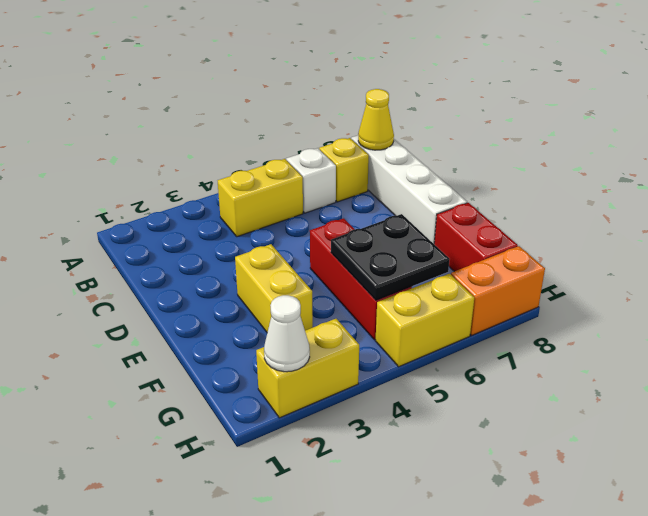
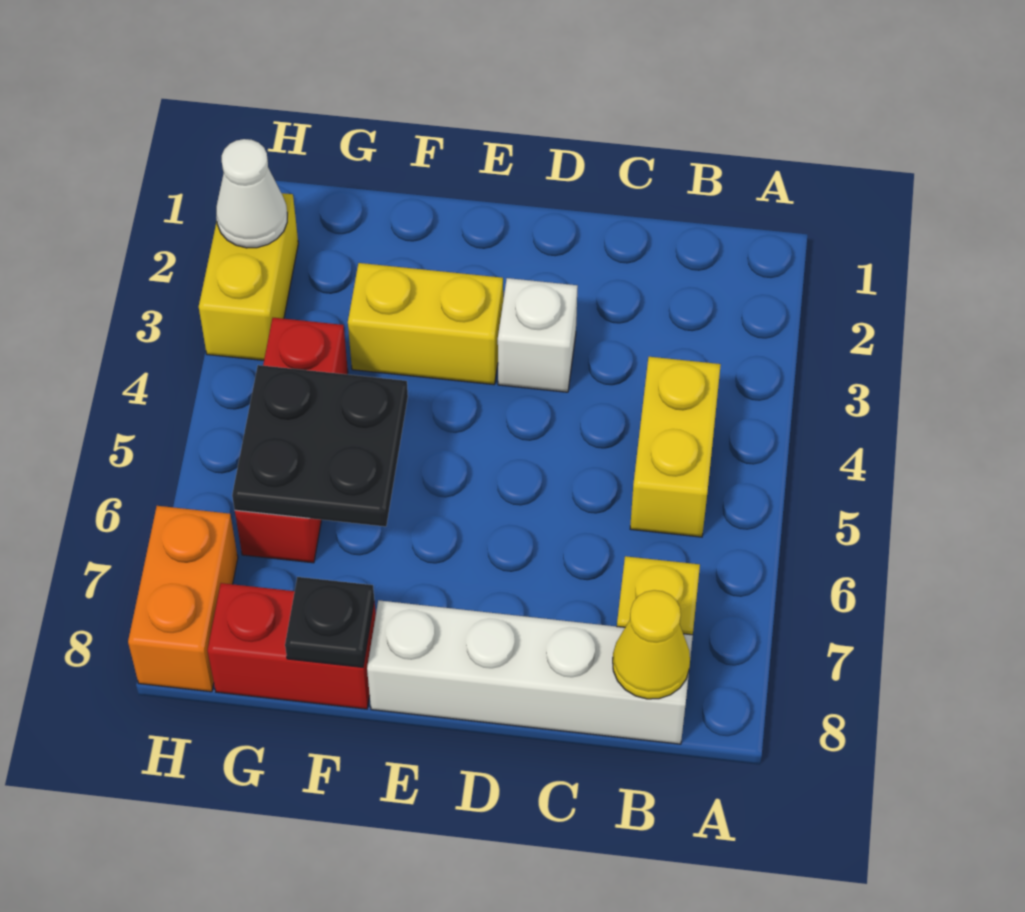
white 1x1 brick [286,148,336,213] -> white 1x1 brick moved to [498,278,578,392]
red 1x3 brick [310,218,412,340] -> red 1x3 brick turned to [235,318,348,563]
none -> black 1x1 plate [285,577,374,667]
yellow 1x2 brick [376,274,474,367] -> none

